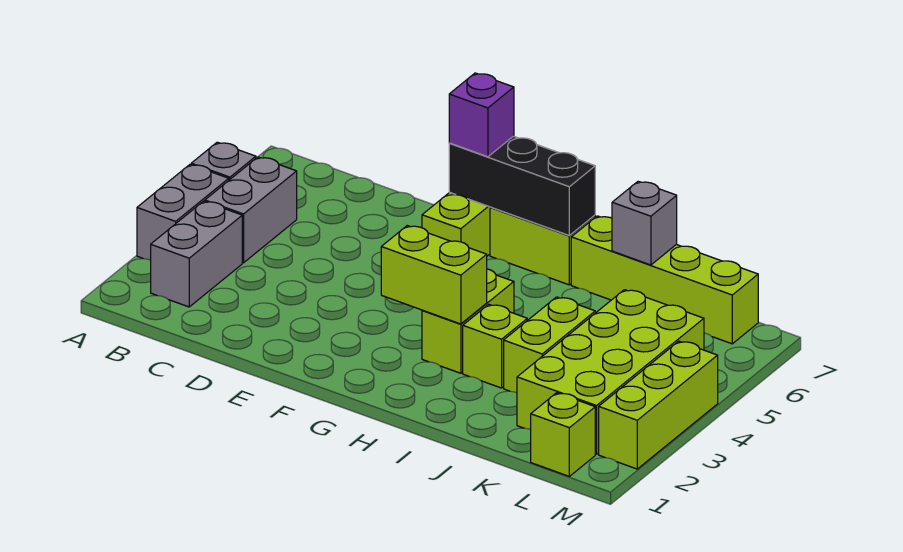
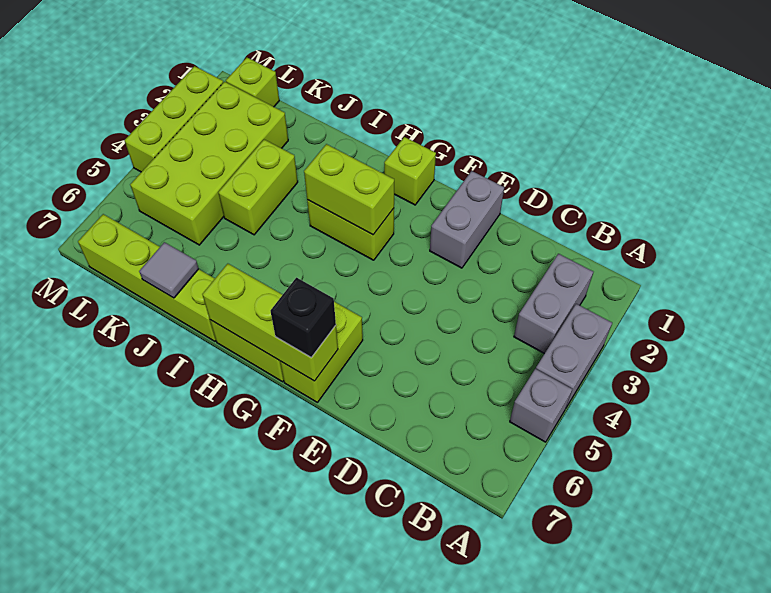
grey 1x2 brick [205,157,297,263] -> grey 1x2 brick moved to [430,171,504,268]
black 1x3 brick [449,136,595,235] -> lime 1x3 brick [202,264,338,381]
purple 1x1 brick [449,73,514,157] -> black 1x1 brick [271,278,336,358]
lime 1x2 brick [422,269,514,373] -> lime 1x2 brick turned to [307,200,394,260]
lime 1x1 brick [463,304,527,388] -> lime 1x1 brick moved to [384,137,436,205]
grey 1x1 brick [612,181,677,265] -> grey 1x1 tile [139,242,199,298]

